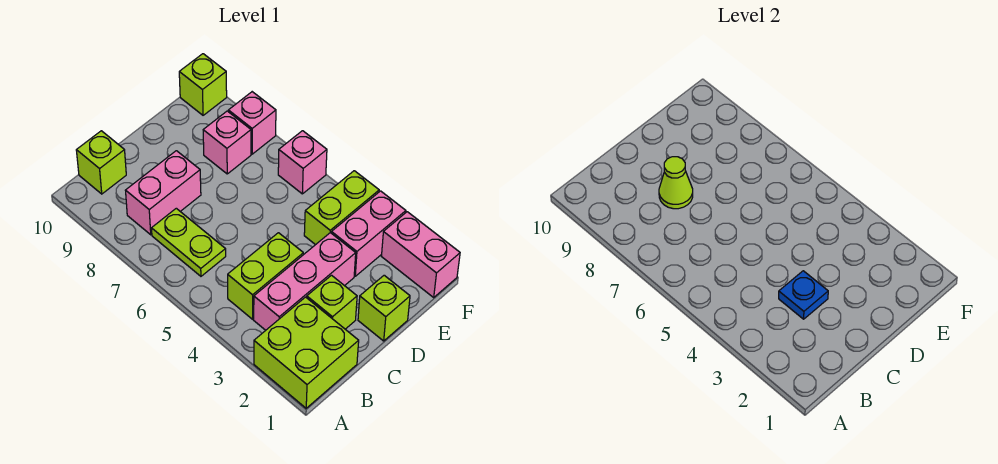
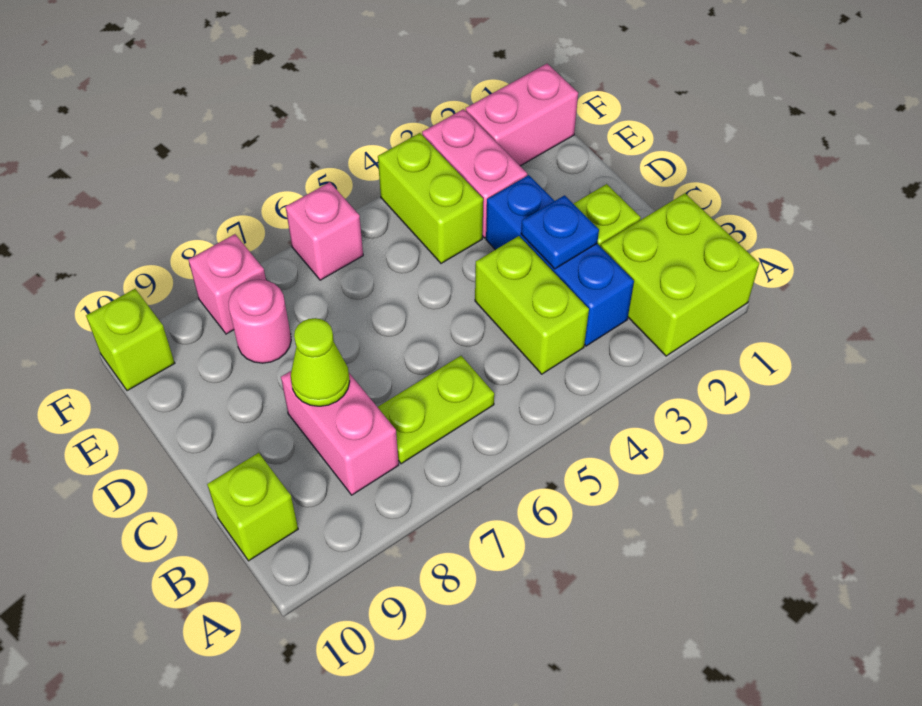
pink 1x3 brick [254,233,356,330] -> blue 1x3 brick [486,175,634,346]
lime 1x1 brick [358,275,410,341] -> none
pink 1x1 brick [203,111,251,174] -> pink 1x1 round brick [229,280,291,363]

